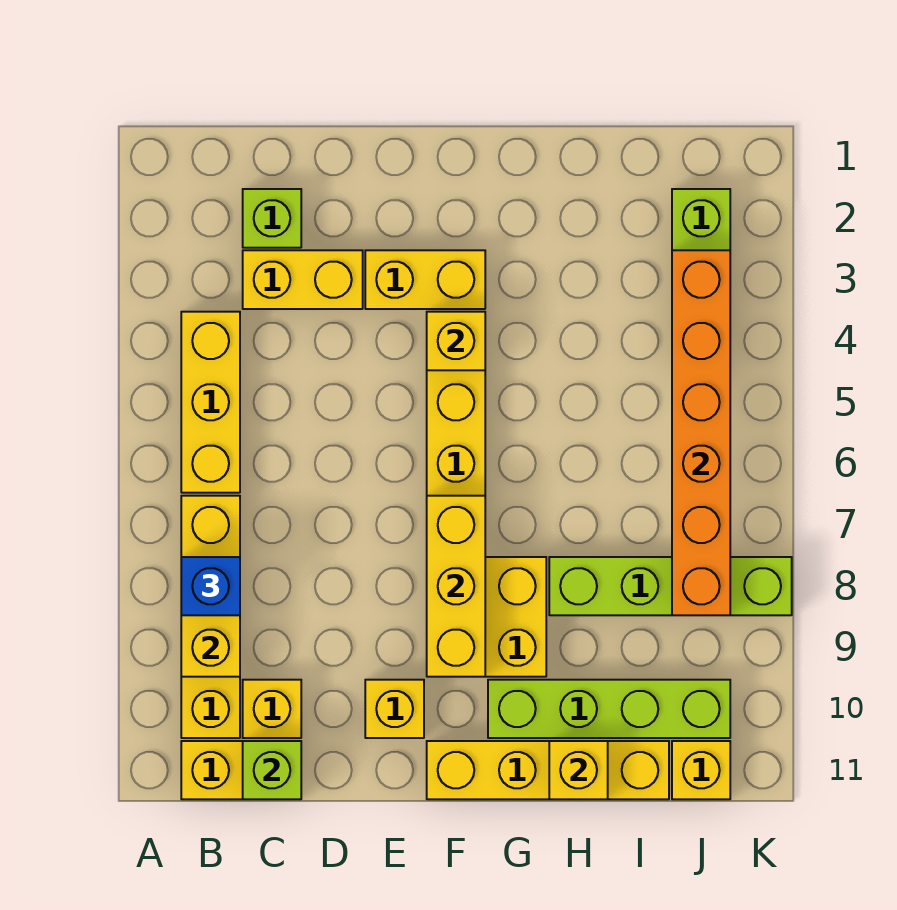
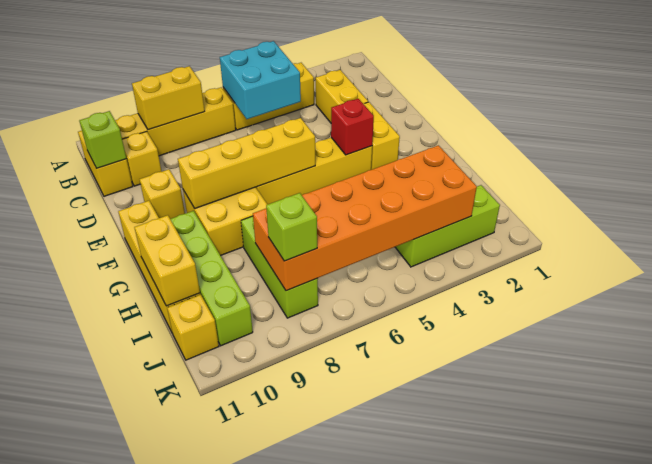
none -> cyan 2x2 brick [220,41,301,119]
blue 1x1 brick [181,557,240,615] -> none
lime 1x1 brick [243,189,301,248] -> lime 1x1 brick moved to [266,193,317,261]
yellow 1x1 brick [427,312,485,370] -> red 1x1 brick [331,99,374,155]
yellow 1x3 brick [427,496,485,677] -> yellow 1x4 brick [178,118,315,208]
lime 1x4 brick [549,557,792,615] -> lime 1x3 brick [241,216,318,318]
yellow 1x1 brick [549,741,608,799] -> yellow 1x2 brick [134,215,200,306]
orange 1x6 brick [672,250,730,615] -> orange 2x6 brick [253,145,477,291]

